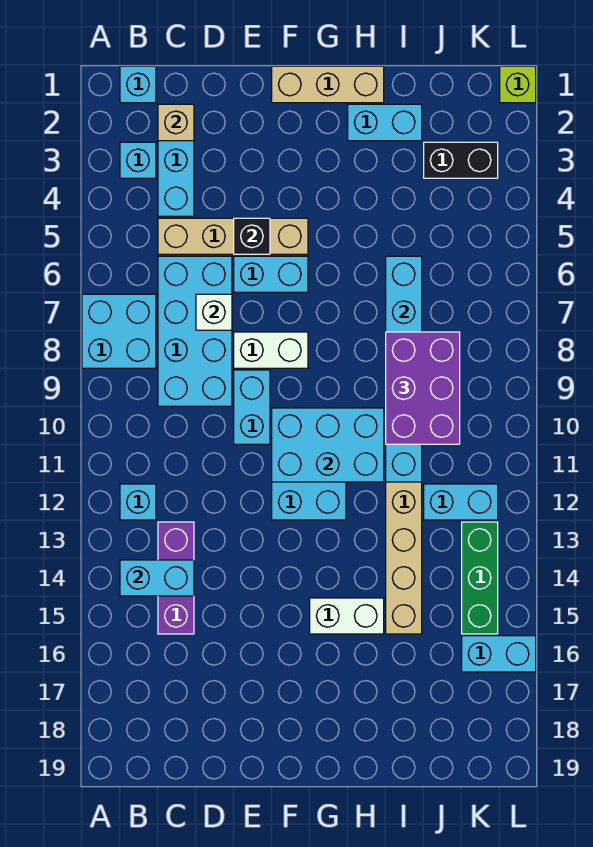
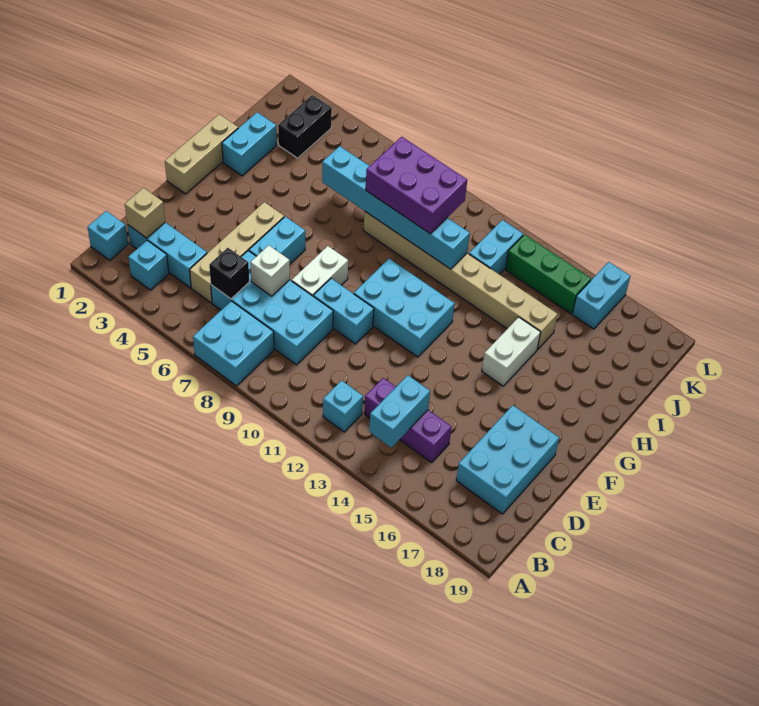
black 1x1 brick [234,218,270,254] -> black 1x1 brick moved to [209,248,249,299]
cyan 2x3 brick [272,408,384,482] -> cyan 2x3 brick moved to [456,405,559,514]
lime 1x1 brick [500,66,536,103] -> none

